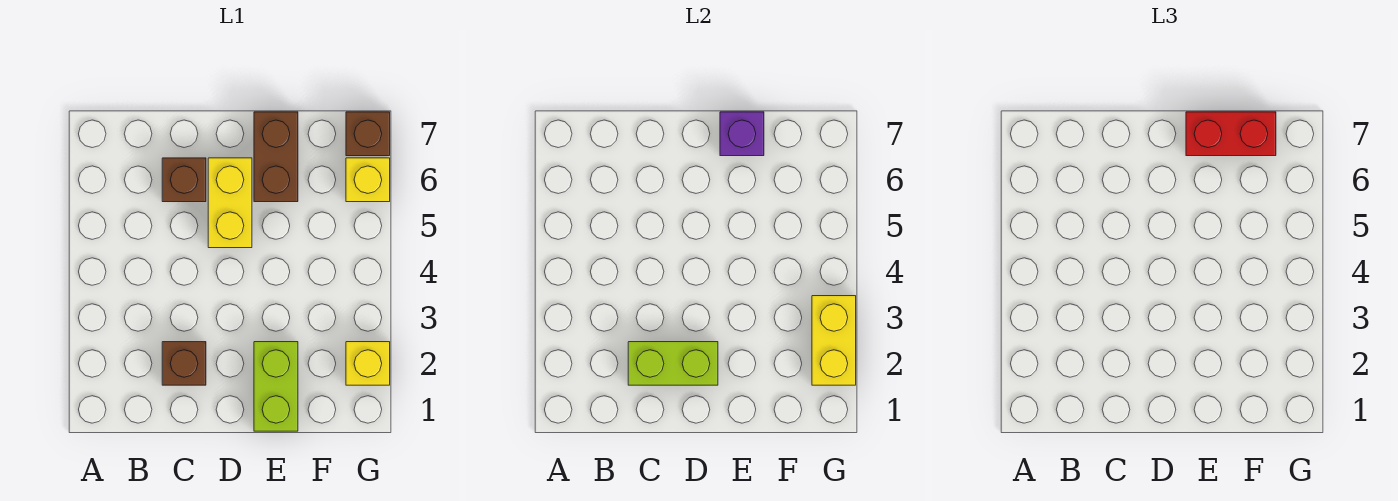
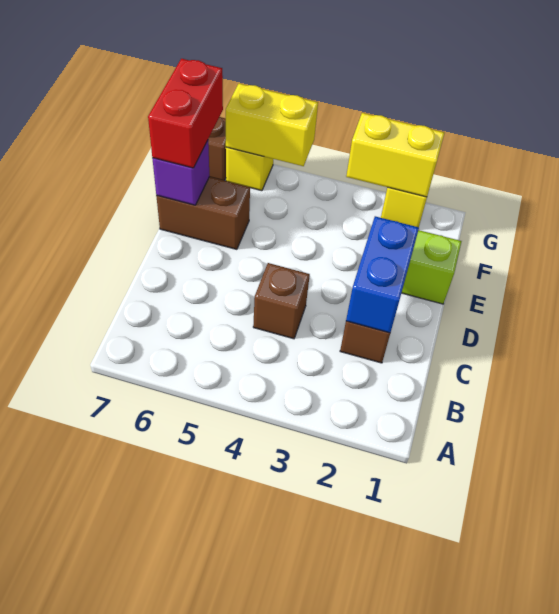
lime 1x2 brick [628,342,718,385] -> blue 1x2 brick [346,216,419,333]
brown 1x1 brick [162,158,206,202] -> brown 1x1 brick moved to [253,263,310,339]
yellow 1x2 brick [208,158,252,248] -> yellow 1x2 brick moved to [226,83,318,166]

